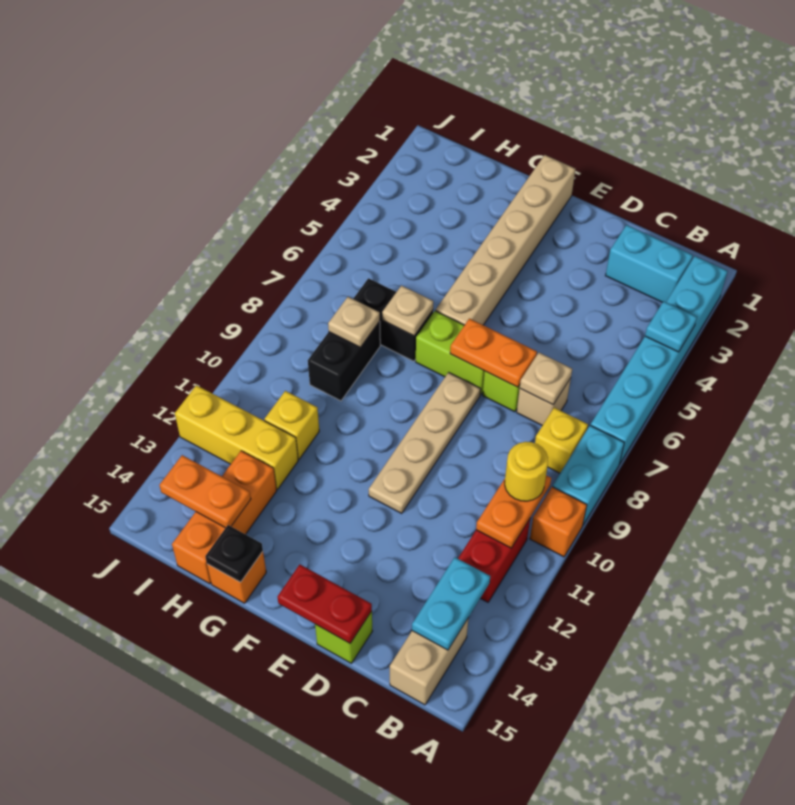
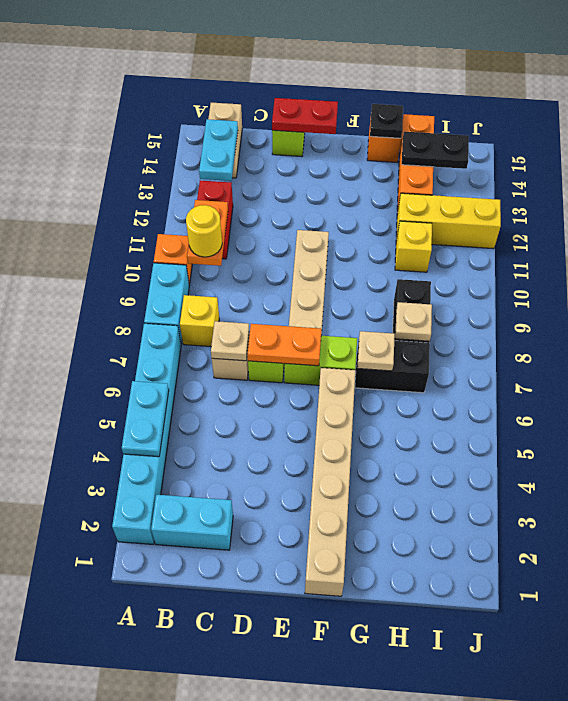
cyan 1x1 plate [645,301,697,352] -> cyan 1x2 plate [122,381,169,457]
orange 1x2 plate [159,455,251,528] -> black 1x2 plate [402,132,469,169]

